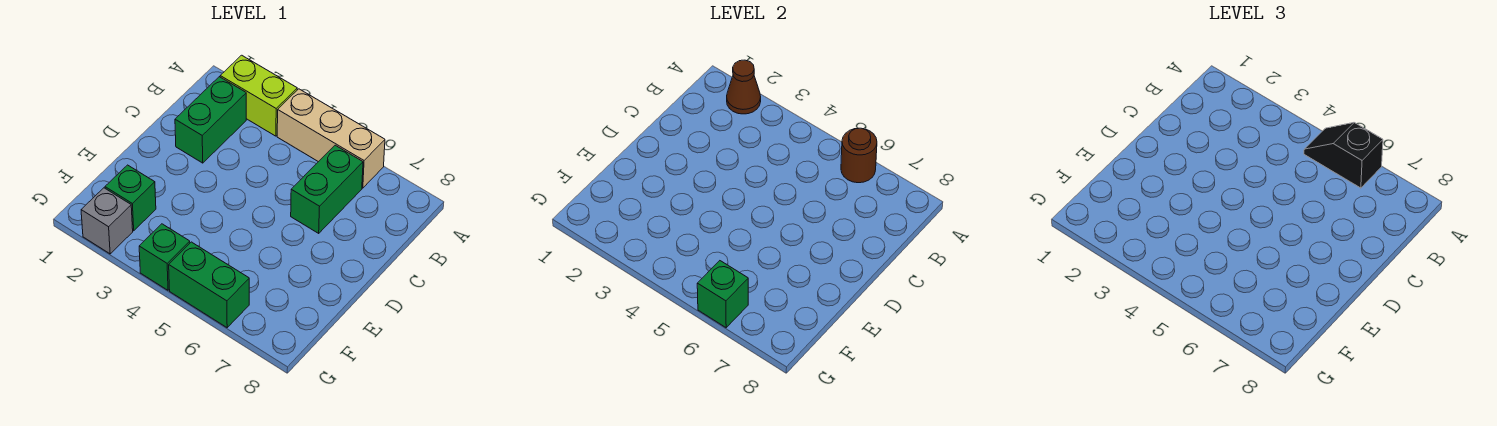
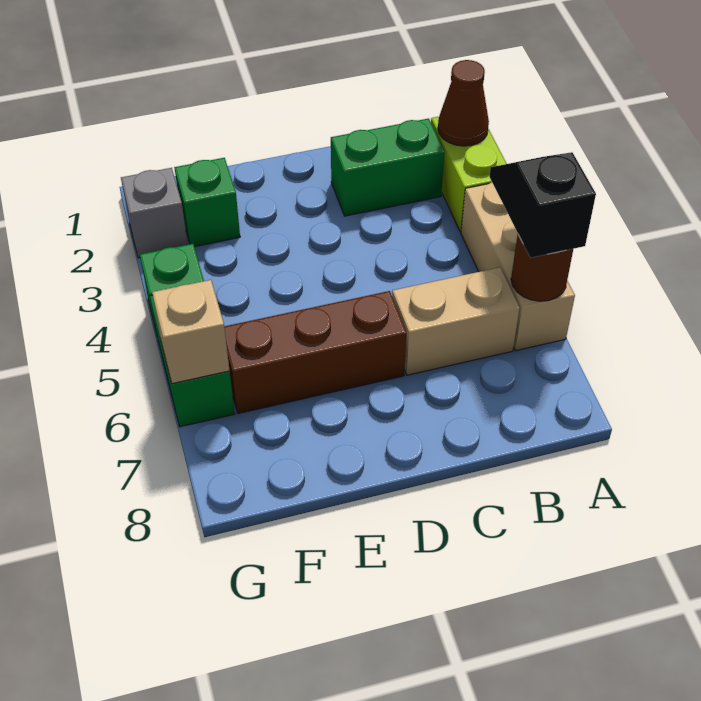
green 1x2 brick [291,145,363,233] -> tan 1x2 brick [392,267,520,375]
none -> brown 1x3 brick [224,291,406,414]
green 1x1 brick [697,261,748,328] -> tan 1x1 brick [152,280,230,384]

